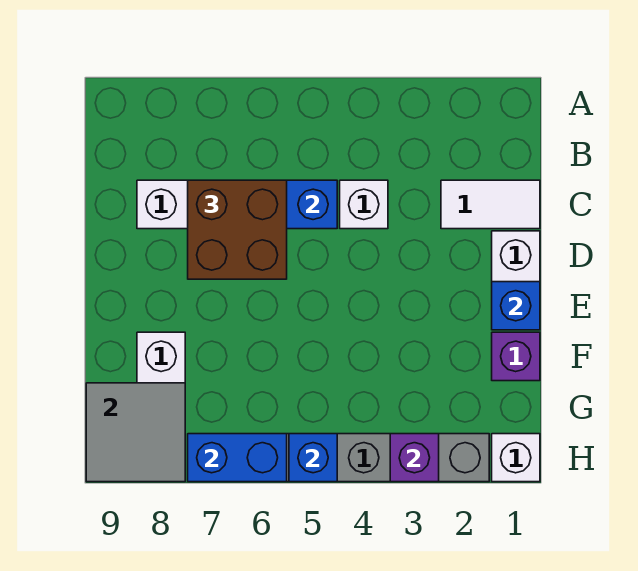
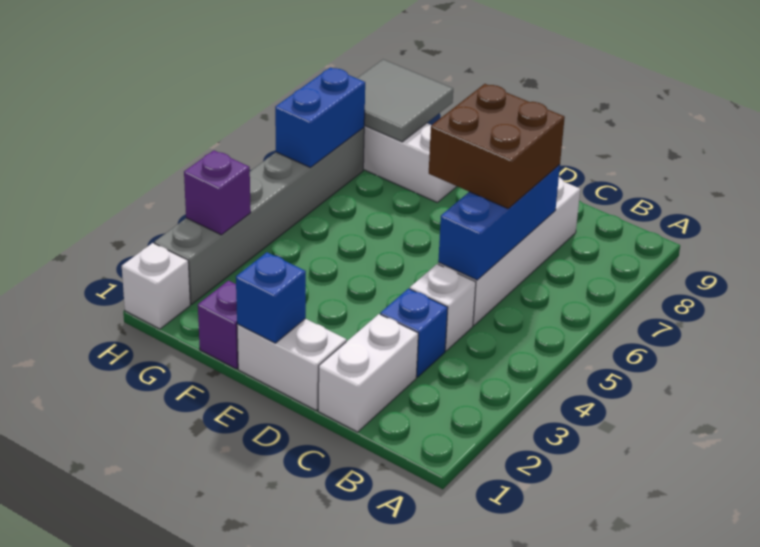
white 1x2 tile [441,180,540,229] -> white 1x2 brick [318,314,418,432]
blue 1x1 brick [289,434,337,482] -> blue 1x1 brick moved to [380,289,448,377]

